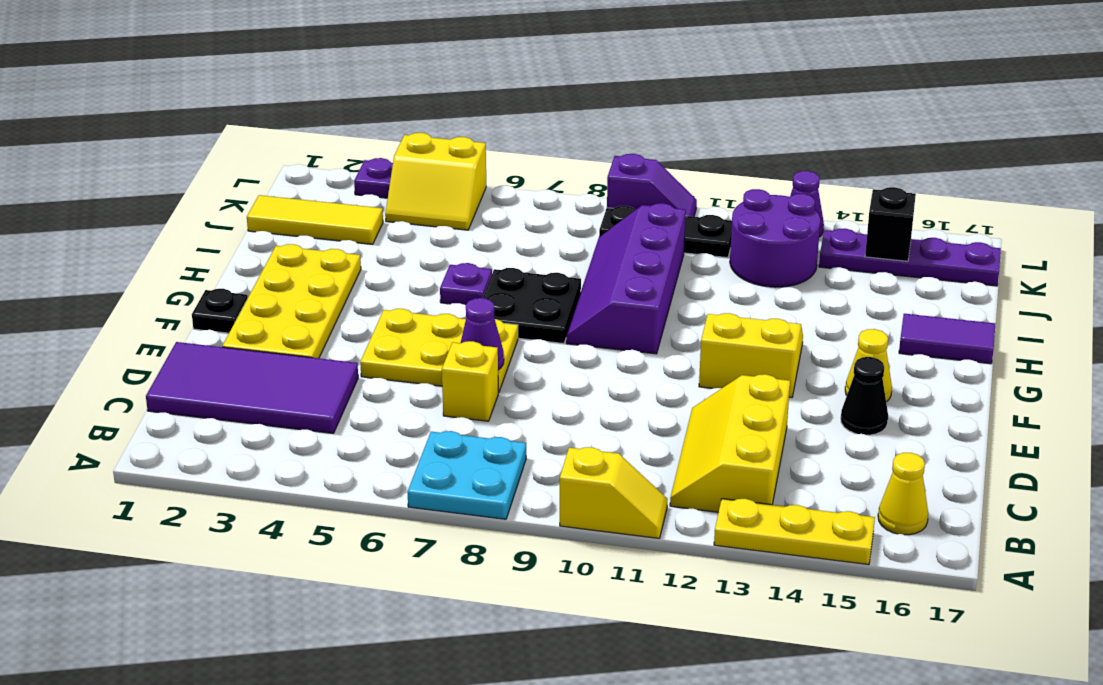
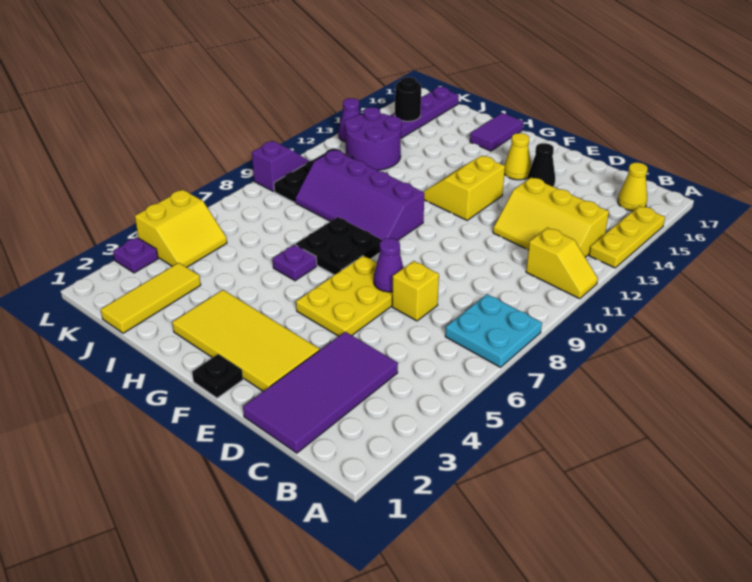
yellow 1x2 slope [560,447,668,538] -> yellow 1x2 slope turned to [526,228,598,299]
yellow 2x4 plate [222,244,361,358] -> yellow 2x4 tile [172,290,320,391]
black 1x1 brick [865,187,916,261] -> black 1x1 round brick [395,77,421,121]

